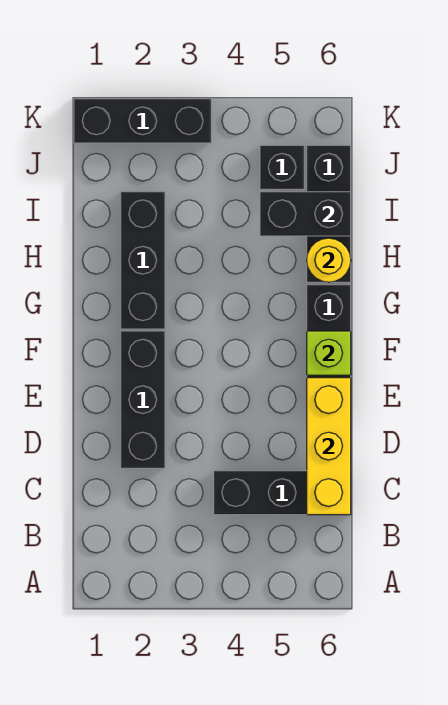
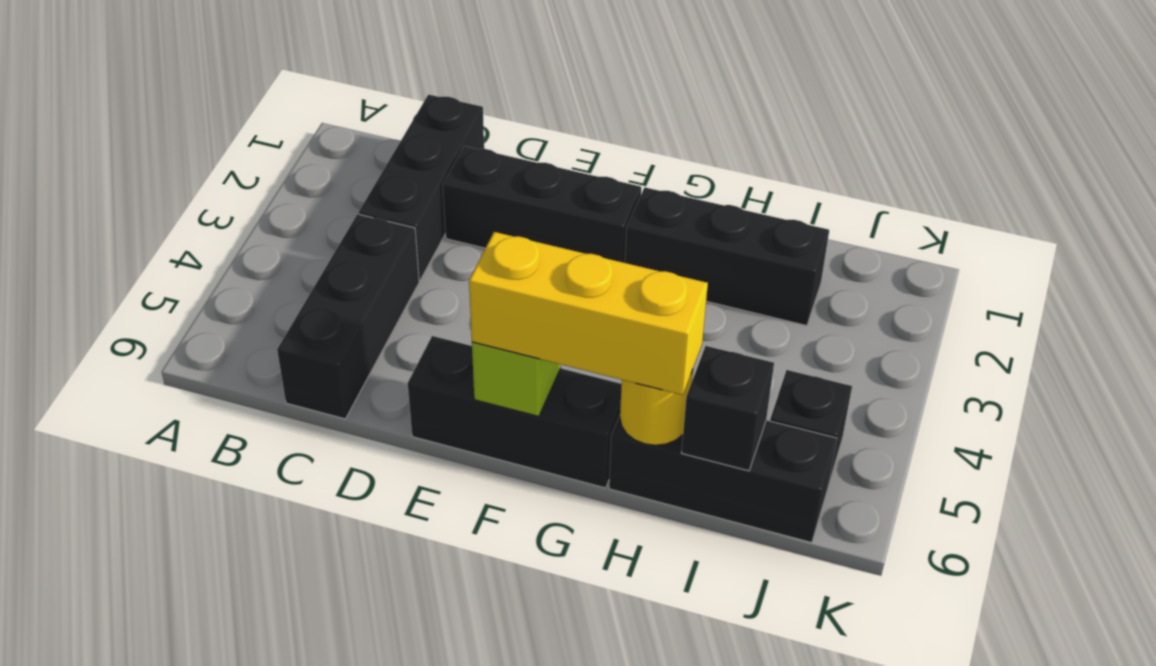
yellow 1x3 brick [307,378,351,515] -> yellow 1x3 brick moved to [469,232,708,395]
black 1x2 brick [260,192,351,236] -> black 1x1 brick [682,346,774,471]
black 1x3 brick [74,99,211,143] -> black 1x3 brick moved to [359,95,484,280]

